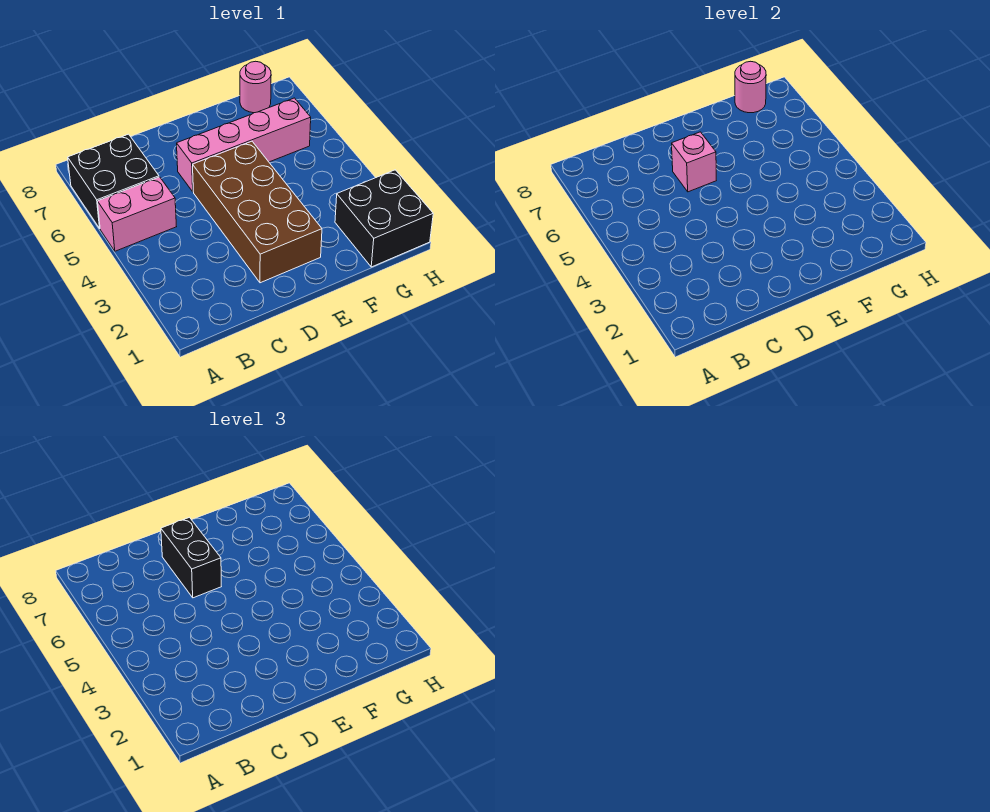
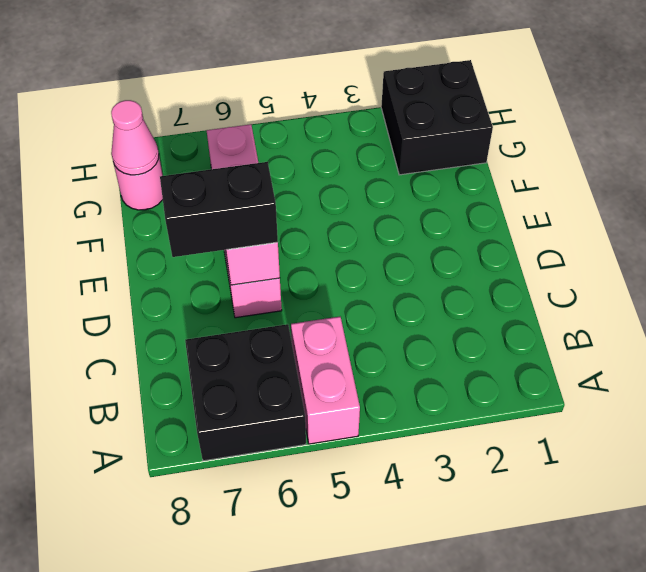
brown 2x4 brick [193,141,322,283] -> none
pink 1x1 round brick [735,61,766,113] -> pink 1x1 cone [111,100,159,175]

